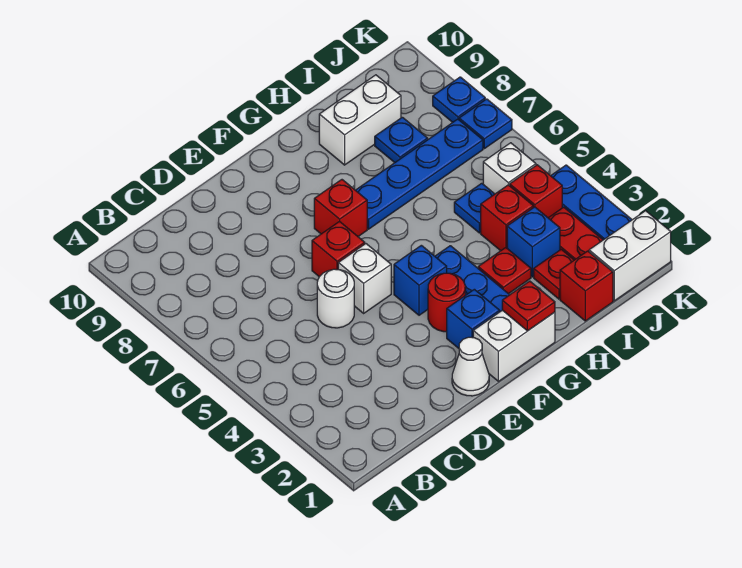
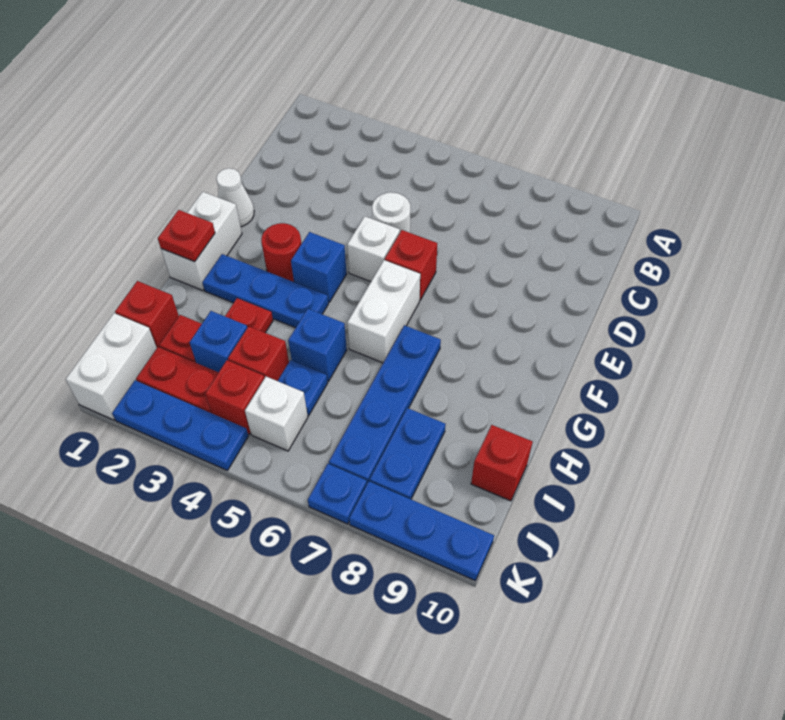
blue 1x1 brick [447,289,500,348] -> blue 1x1 brick moved to [288,309,347,381]
red 1x1 brick [314,180,367,236] -> red 1x1 brick moved to [471,425,532,501]
white 1x2 brick [319,75,401,165] -> white 1x2 brick moved to [347,260,420,363]
blue 1x1 plate [375,117,428,163] -> blue 1x2 plate [370,408,446,499]
blue 1x1 plate [433,77,485,122] -> blue 1x3 plate [349,481,494,581]

